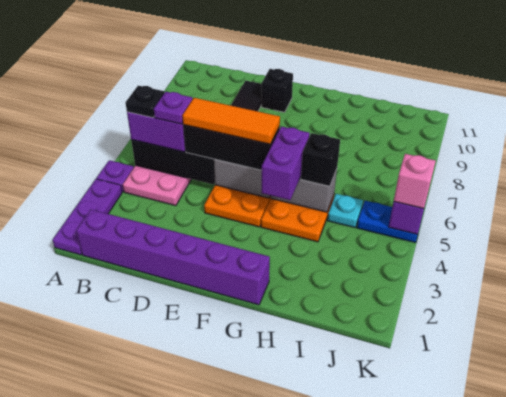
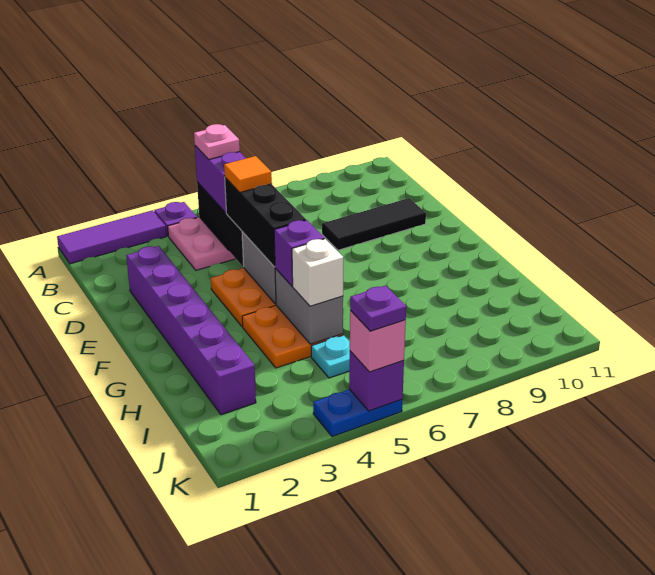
purple 1x3 plate [53,179,122,255] -> purple 1x3 tile [57,210,166,264]
purple 1x6 brick [76,210,270,305] -> purple 1x6 brick moved to [126,246,256,415]
black 1x1 plate [125,86,164,118] -> pink 1x1 plate [194,124,240,159]
purple 1x1 plate [154,92,193,124] -> purple 1x1 plate moved to [350,286,406,331]
orange 1x3 tile [182,98,280,144] -> orange 1x1 tile [224,156,272,192]
black 1x1 brick [262,69,293,112] -> none
purple 1x2 brick [262,126,310,200] -> purple 1x1 brick [274,220,324,286]
black 1x1 brick [301,133,340,186] -> white 1x1 brick [292,239,343,306]
blue 1x2 plate [357,201,418,243] -> blue 1x2 plate turned to [313,389,402,437]

